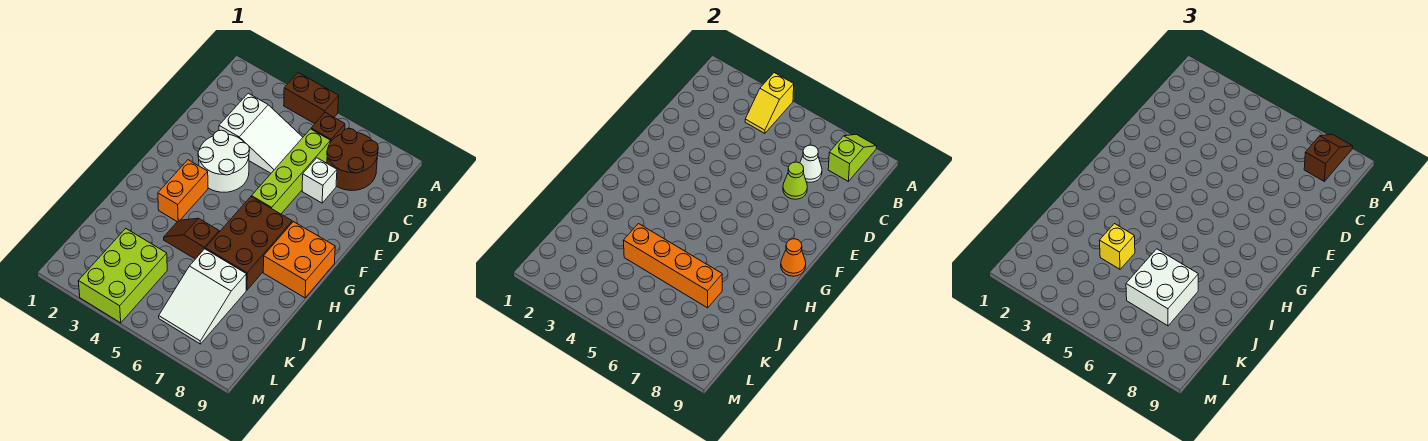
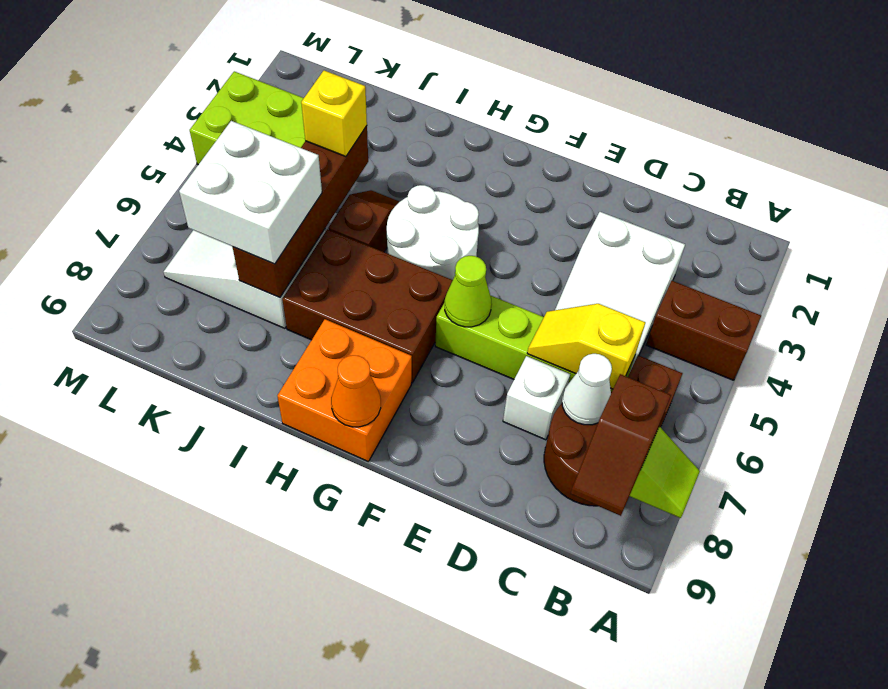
brown 1x2 brick [284,73,339,124] -> brown 1x2 brick turned to [646,281,761,380]
yellow 1x2 slope [745,73,794,133] -> yellow 1x2 slope moved to [527,304,645,389]
brown 1x2 slope [1304,134,1353,181] -> brown 1x2 slope turned to [571,374,671,516]
lime 1x1 cone [783,162,807,199] -> lime 1x1 cone moved to [445,256,492,327]
white 2x2 round brick [198,130,250,192] -> white 2x2 round brick moved to [387,185,479,280]
orange 1x2 brick [158,160,208,222] -> none
orange 1x4 brick [623,224,722,308] -> brown 1x4 brick [233,126,368,298]

